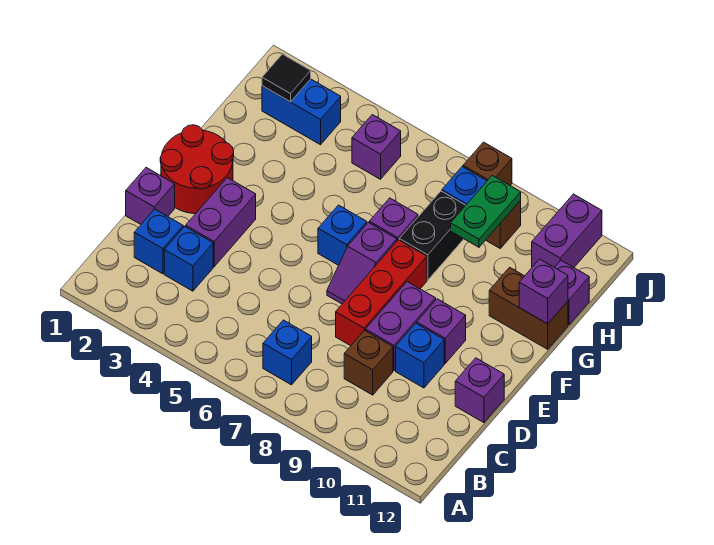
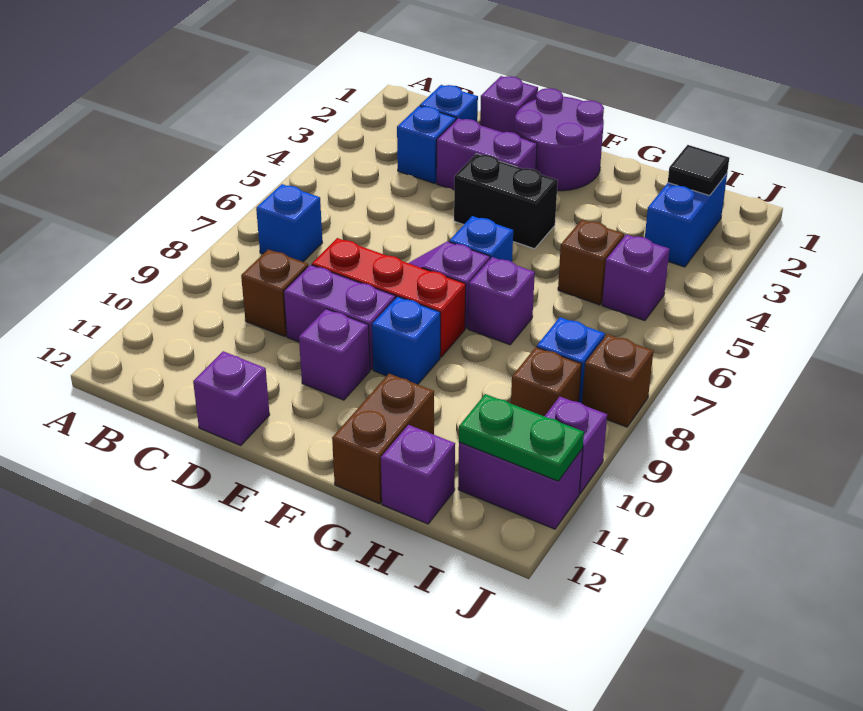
blue 1x1 brick [396,323,444,388] -> blue 1x1 brick moved to [372,297,440,384]
red 2x2 round brick [160,125,234,214] -> purple 2x2 round brick [514,88,604,191]
black 1x2 brick [399,191,466,280] -> black 1x2 brick moved to [454,154,558,249]
purple 1x1 brick [519,259,568,324] -> purple 1x1 brick moved to [545,397,607,494]
none -> brown 1x1 brick [558,220,624,305]
green 1x2 plate [451,175,521,247] -> green 1x2 plate moved to [459,394,584,481]

